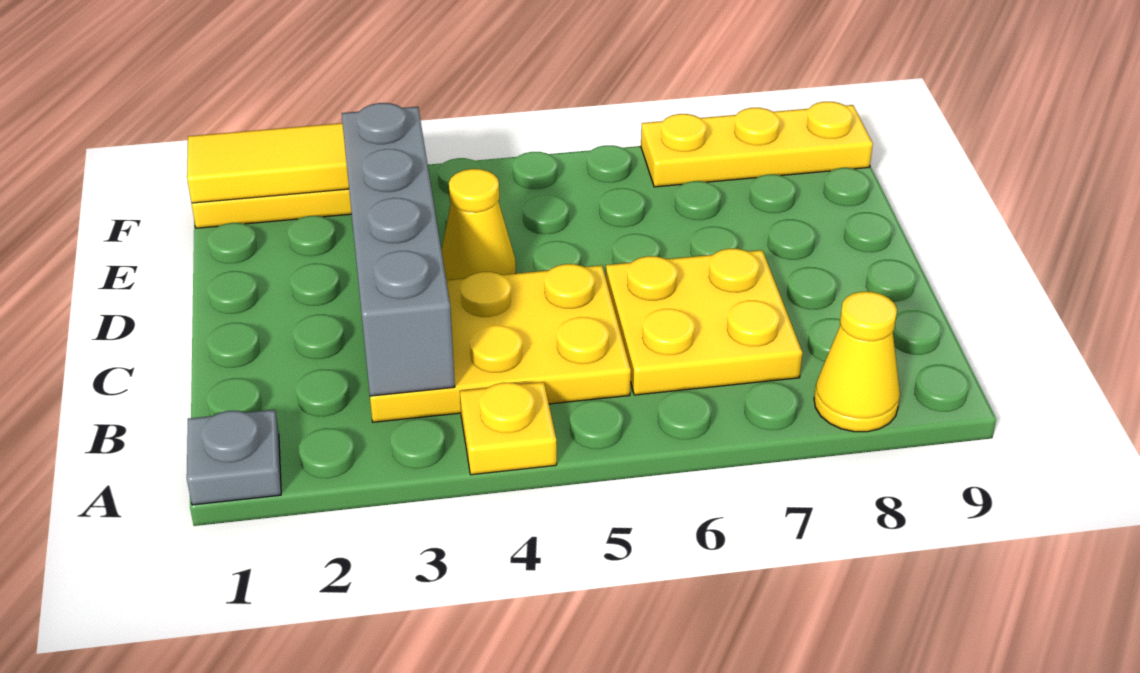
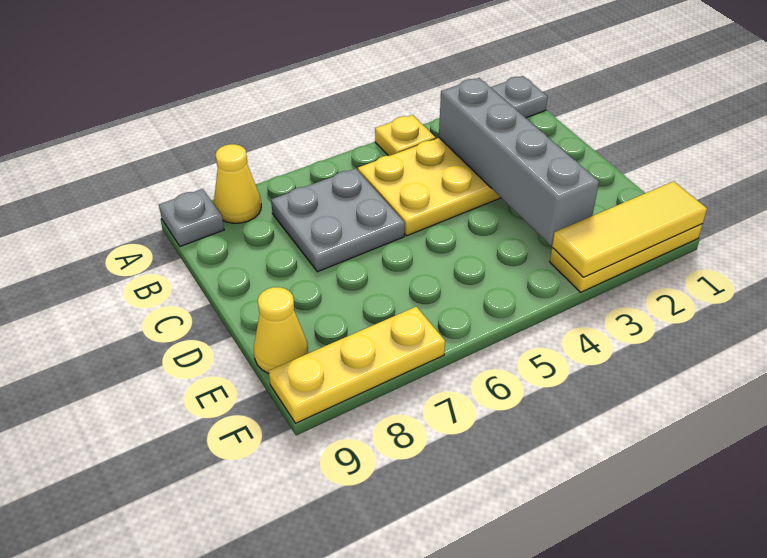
none -> grey 1x1 plate [159,189,224,246]
yellow 2x2 plate [606,249,802,395] -> grey 2x2 plate [271,168,405,272]
yellow 1x1 cone [441,169,516,280] -> yellow 1x1 cone moved to [254,287,308,373]

